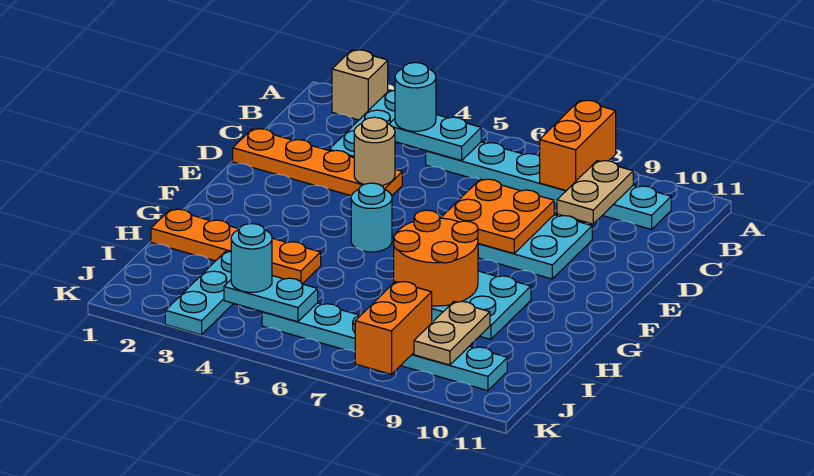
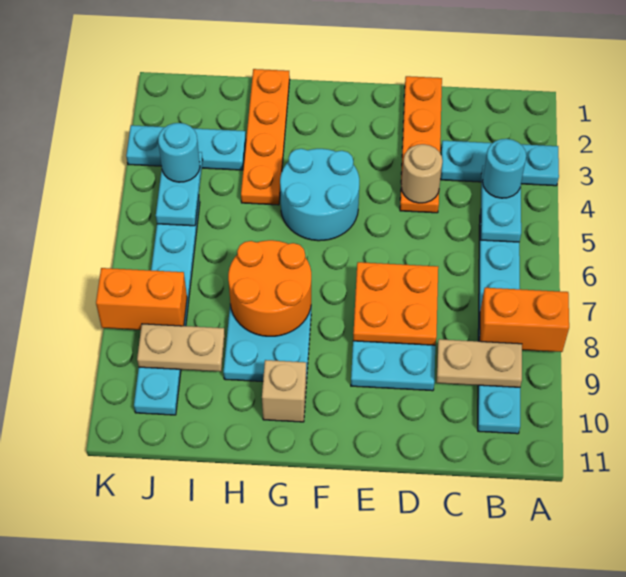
tan 1x1 brick [332,50,388,120] -> tan 1x1 brick moved to [262,360,306,422]
cyan 1x1 round brick [351,183,392,252] -> cyan 2x2 round brick [280,149,359,241]

